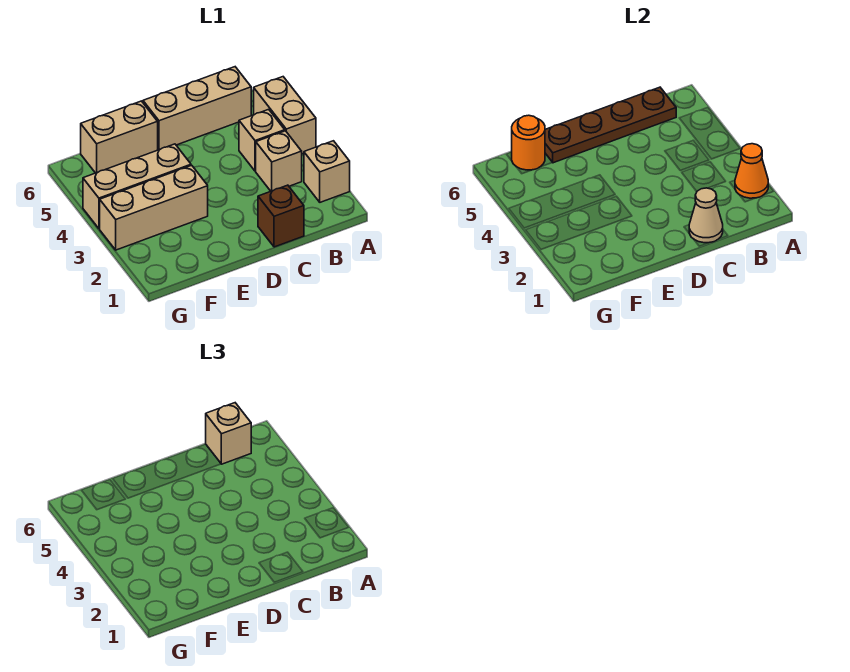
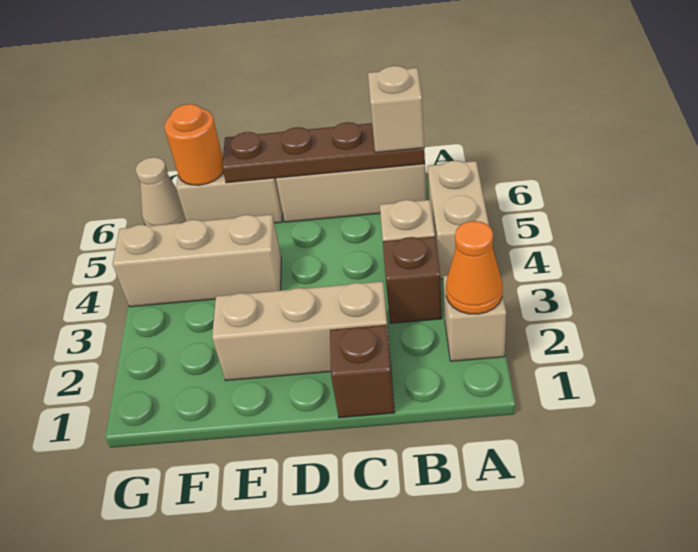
tan 1x1 brick [256,131,302,191] -> brown 1x1 brick [383,237,442,323]
tan 1x1 cone [689,188,723,243] -> tan 1x1 cone moved to [136,157,186,226]
tan 1x3 brick [100,165,208,250] -> tan 1x3 brick moved to [212,281,390,380]

